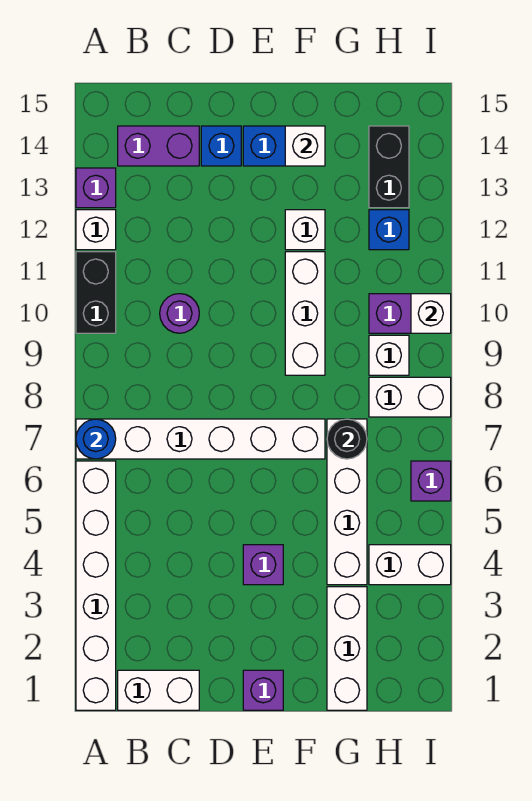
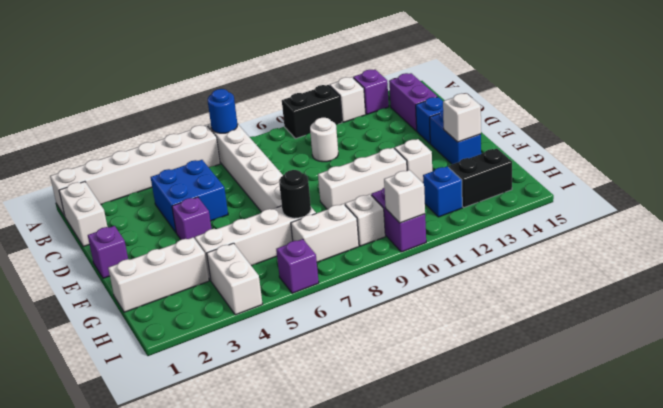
none -> blue 2x2 brick [151,160,228,232]
purple 1x1 round brick [160,294,199,333] -> white 1x1 round brick [310,118,338,162]
white 1x2 brick [369,377,451,417] -> white 1x2 brick turned to [291,204,359,262]

